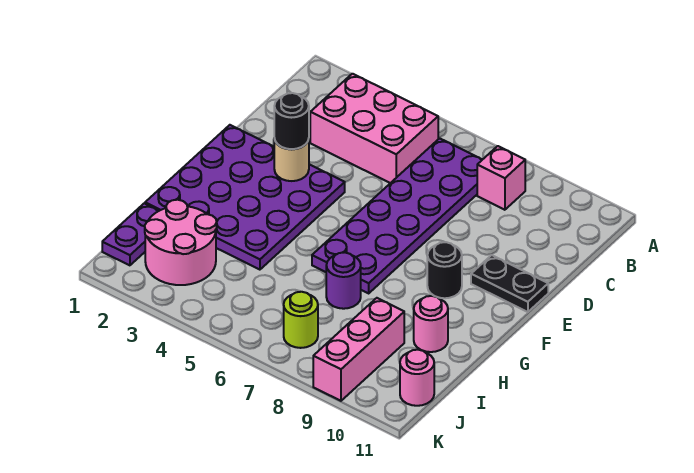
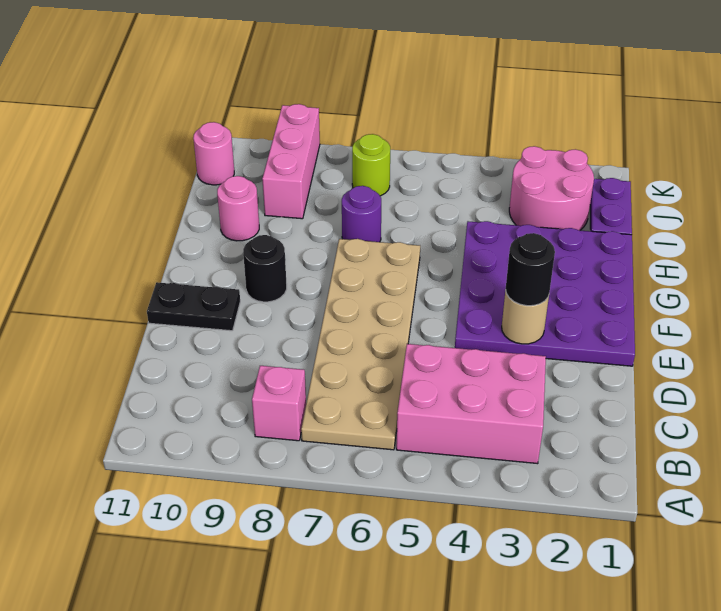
purple 2x6 plate [312,138,482,293] -> tan 2x6 plate [301,239,420,450]

